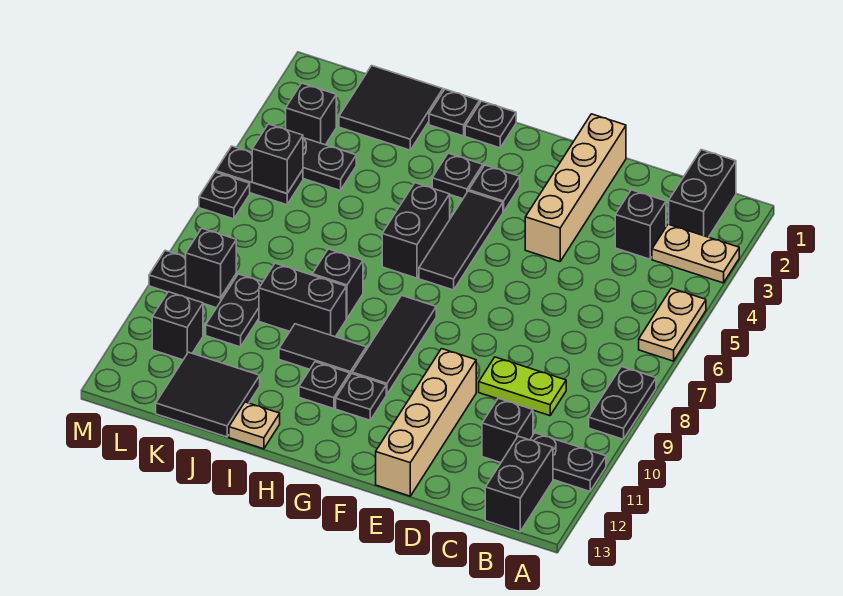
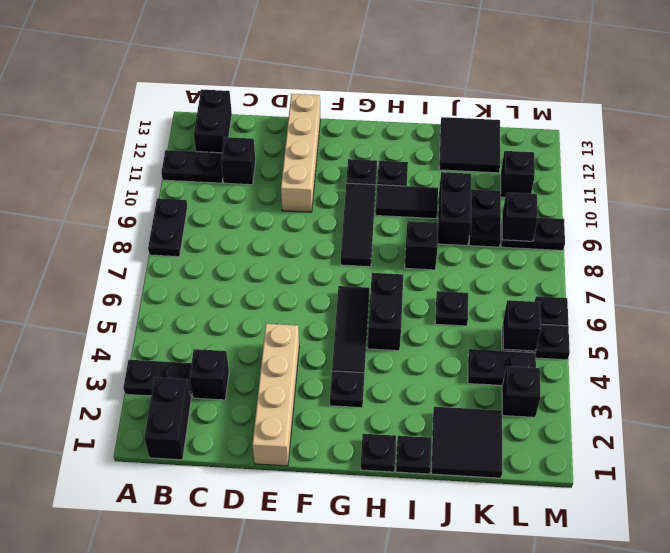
tan 1x2 plate [652,224,739,283] -> black 1x2 plate [123,360,192,398]
tan 1x2 plate [639,288,706,361] -> none
lime 1x2 plate [479,357,566,416] -> none
black 1x1 plate [432,153,483,199] -> black 1x1 plate moved to [435,291,468,326]
black 1x2 brick [259,263,346,337] -> black 1x2 brick turned to [438,172,471,246]
tan 1x1 plate [229,402,280,449] -> none

